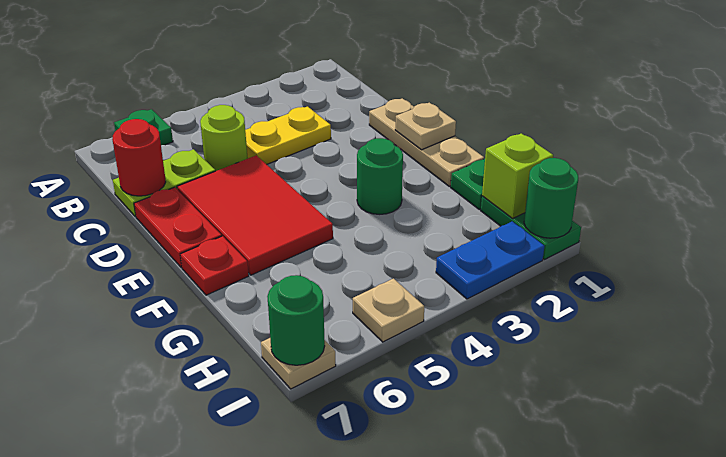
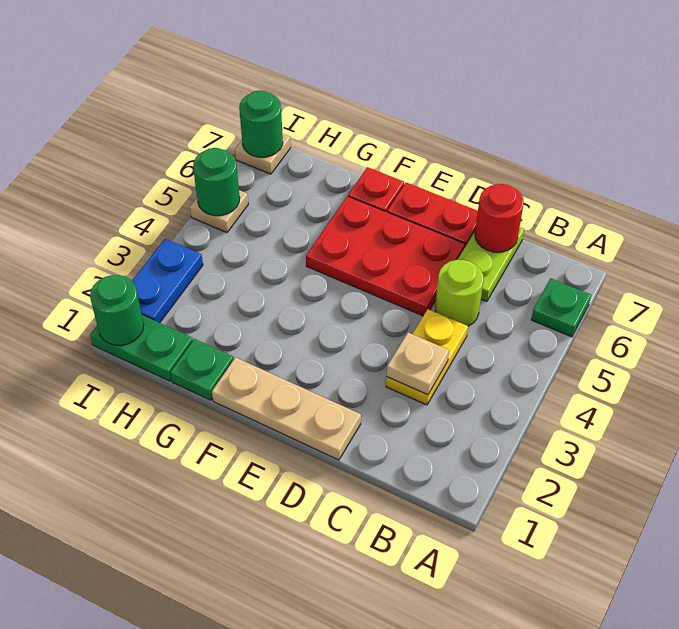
red 2x3 tile [177,155,333,275] -> red 2x3 plate [306,196,465,316]
tan 1x1 plate [395,103,456,150] -> tan 1x1 plate moved to [387,333,449,395]
green 1x1 round brick [357,138,403,214] -> green 1x1 round brick moved to [193,148,240,216]
lime 1x1 brick [482,133,553,218] -> none

